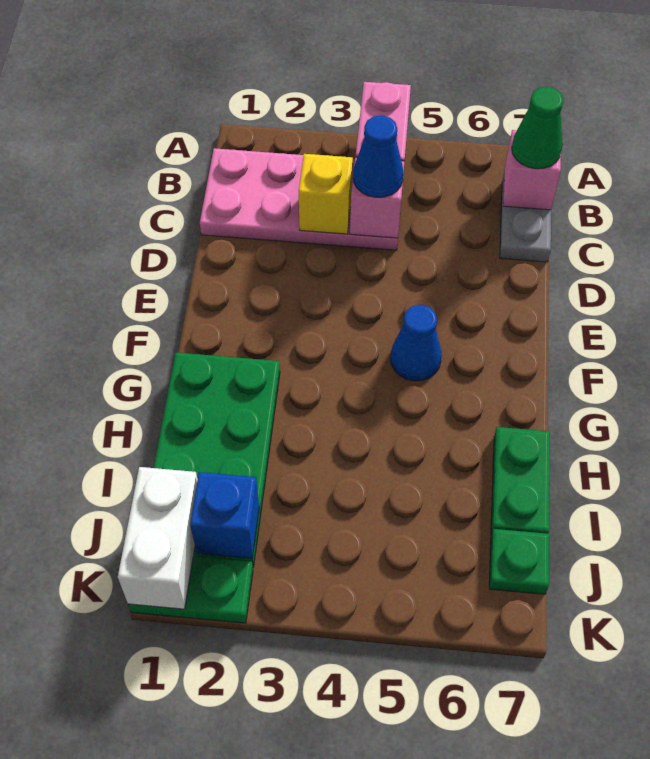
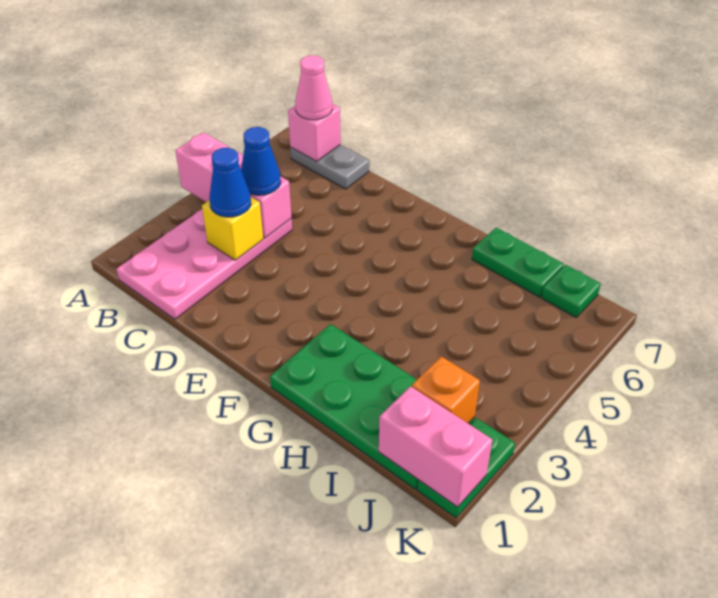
green 1x1 cone [512,87,564,169] -> pink 1x1 cone [295,55,332,120]
blue 1x1 cone [391,305,442,381] -> blue 1x1 cone moved to [209,148,251,217]
white 1x2 brick [118,467,198,609] -> pink 1x2 brick [379,386,492,507]
blue 1x1 brick [190,472,259,559] -> orange 1x1 brick [412,356,480,423]

